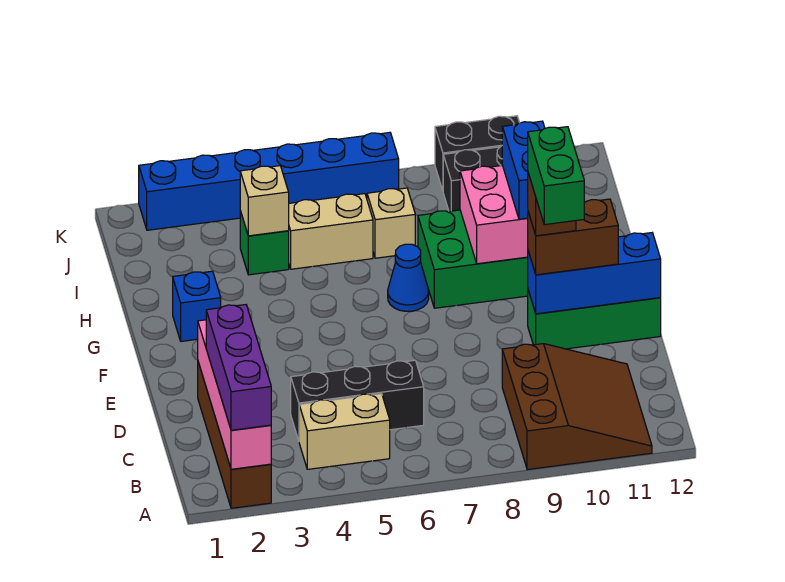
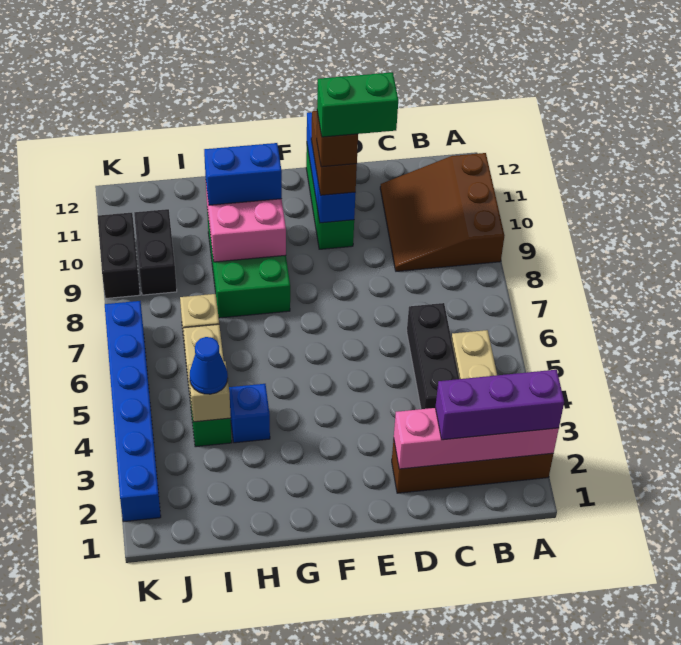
brown 3x3 slope [502,344,652,470] -> brown 3x3 slope turned to [380,153,504,271]
blue 1x1 brick [173,271,221,341] -> blue 1x1 brick moved to [229,384,270,443]
blue 1x1 cone [388,244,429,311] -> blue 1x1 cone moved to [190,337,228,394]

